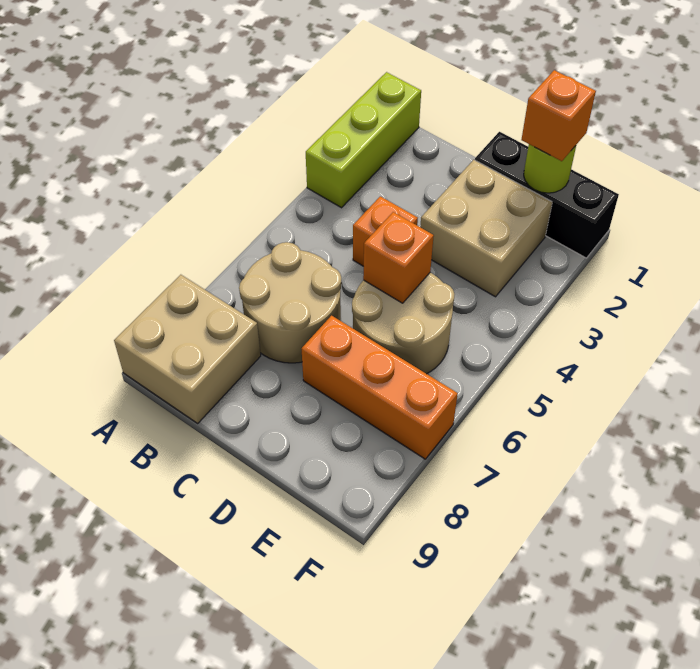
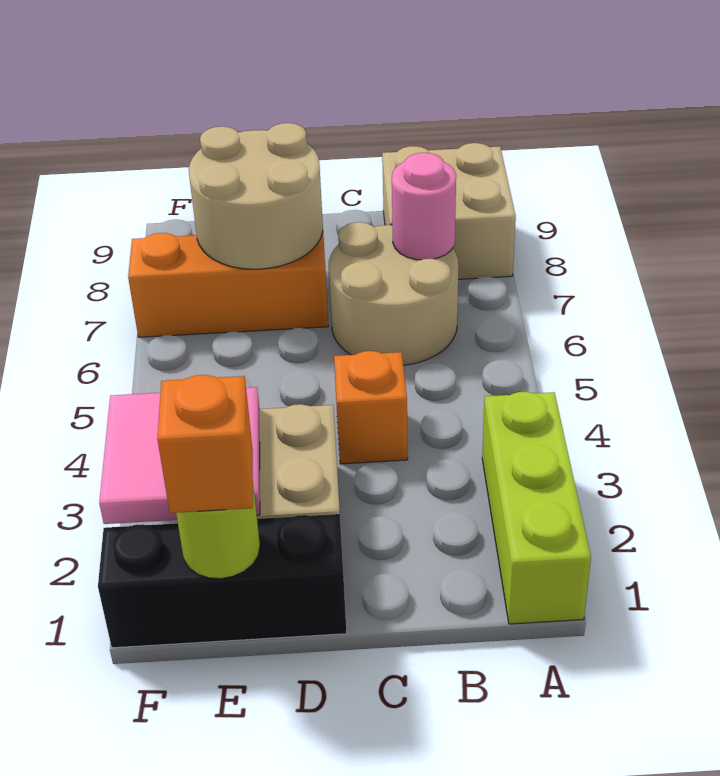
none -> pink 1x1 round brick [392,153,456,260]
tan 2x2 round brick [352,273,454,374] -> tan 2x2 round brick moved to [189,123,323,269]
orange 1x1 brick [363,212,434,303] -> none
none -> pink 2x2 tile [99,387,260,524]

